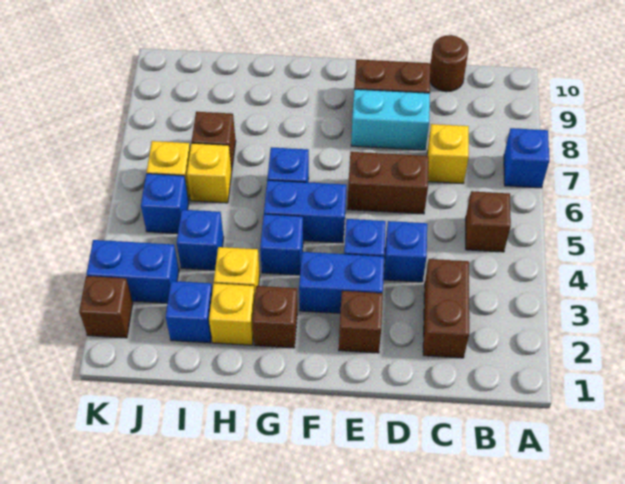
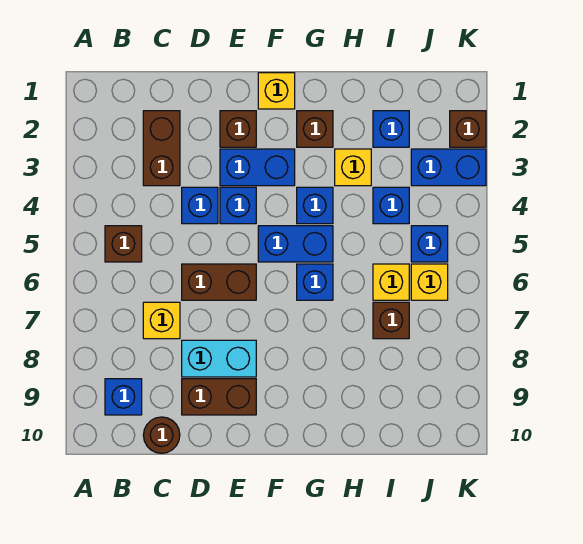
blue 1x1 brick [504,128,549,188] -> blue 1x1 brick moved to [105,379,142,415]
yellow 1x1 brick [209,283,255,345] -> yellow 1x1 brick moved to [258,73,295,109]

